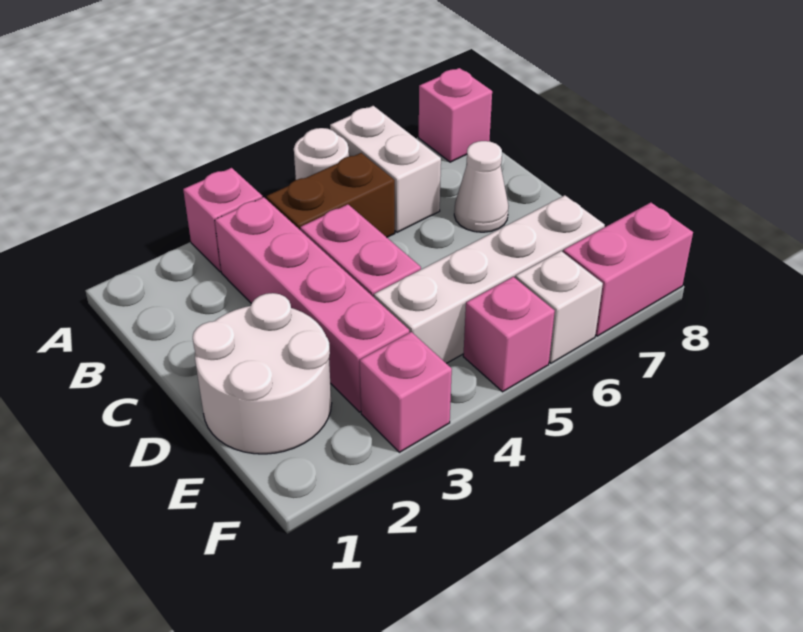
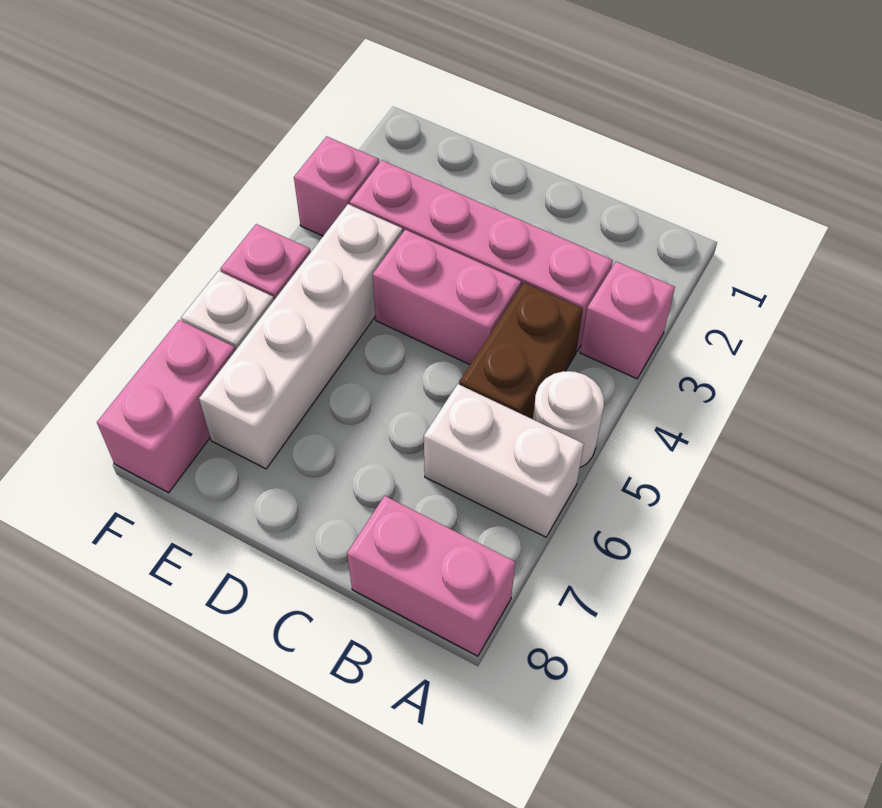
pink 1x1 brick [419,68,492,162] -> pink 1x2 brick [347,496,515,656]
white 1x1 cone [454,141,508,232] -> none
white 2x2 round brick [193,293,332,454] -> none

